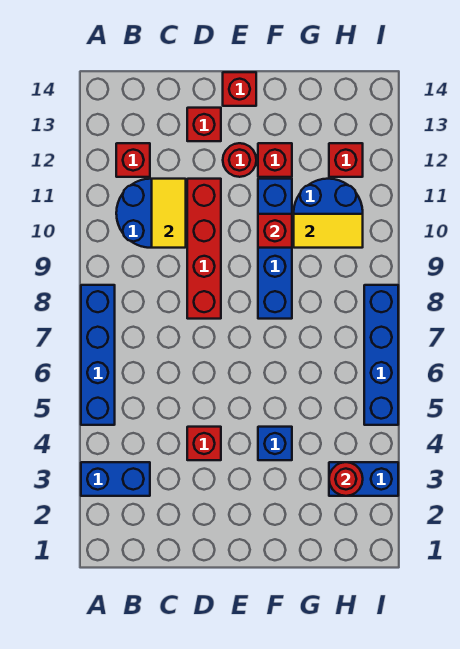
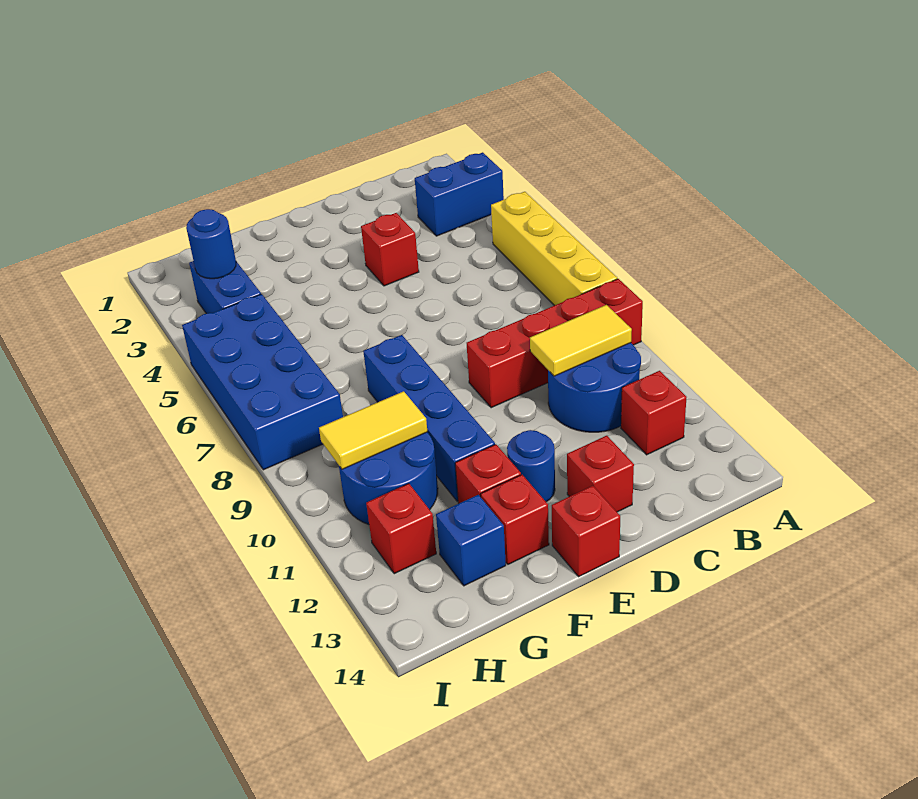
blue 1x4 brick [81,285,115,425] -> yellow 1x4 brick [491,192,617,306]
yellow 1x2 tile [152,179,186,248] -> yellow 1x2 tile turned to [530,305,632,376]
red 1x4 brick [187,179,221,319] -> red 1x4 brick turned to [467,279,643,408]
red 1x1 round brick [223,143,256,177] -> blue 1x1 round brick [507,430,555,502]
blue 1x1 brick [258,427,292,460] -> blue 1x1 brick moved to [436,495,506,586]
red 1x1 brick [258,214,292,248] -> red 1x1 brick moved to [481,475,549,564]
blue 1x2 brick [329,462,398,496] -> blue 1x2 brick turned to [189,261,261,314]
red 1x1 round brick [329,462,363,496] -> blue 1x1 round brick [186,209,236,279]
blue 1x4 brick [364,285,398,425] -> blue 2x4 brick [182,294,343,470]

